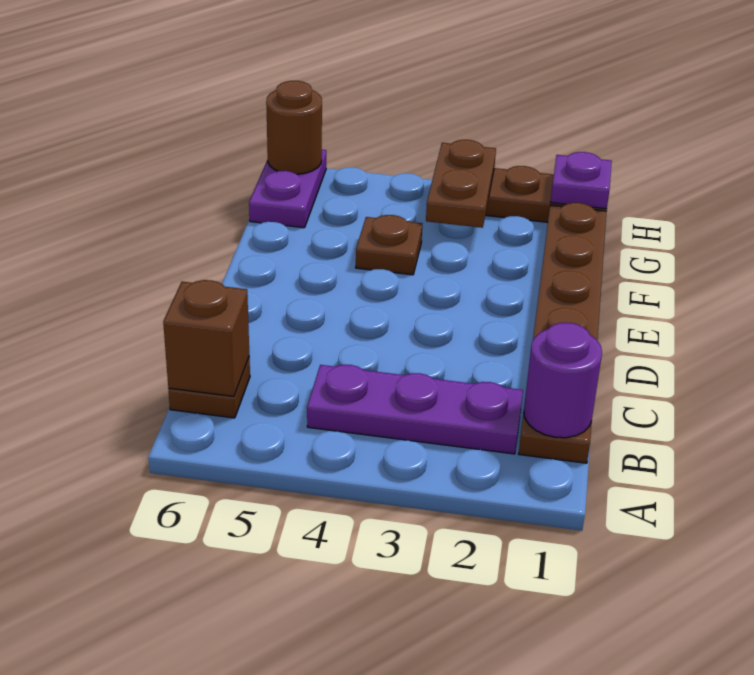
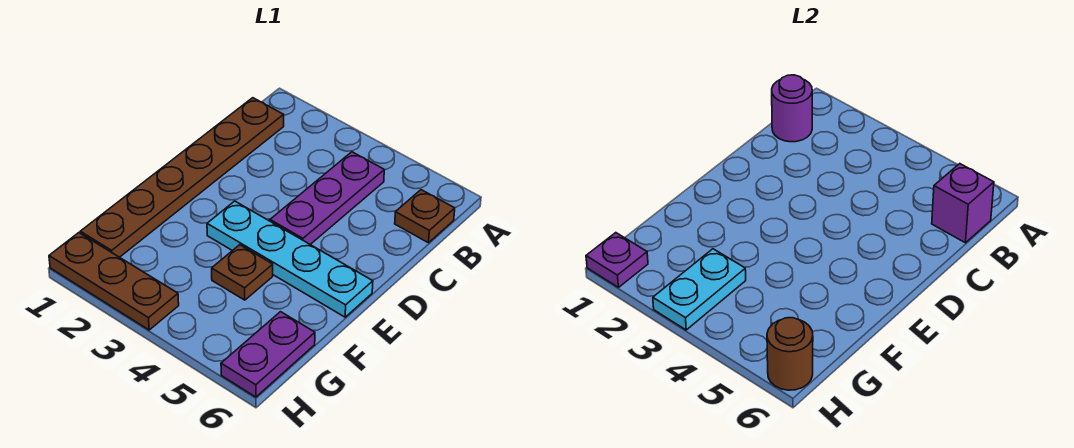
purple 1x3 plate [307,365,523,454] -> purple 1x3 plate turned to [270,152,384,244]
brown 1x1 brick [163,280,249,396] -> purple 1x1 brick [932,164,994,243]
none -> cyan 1x4 plate [207,201,373,317]
brown 1x2 plate [426,140,496,228] -> cyan 1x2 plate [653,249,746,330]

